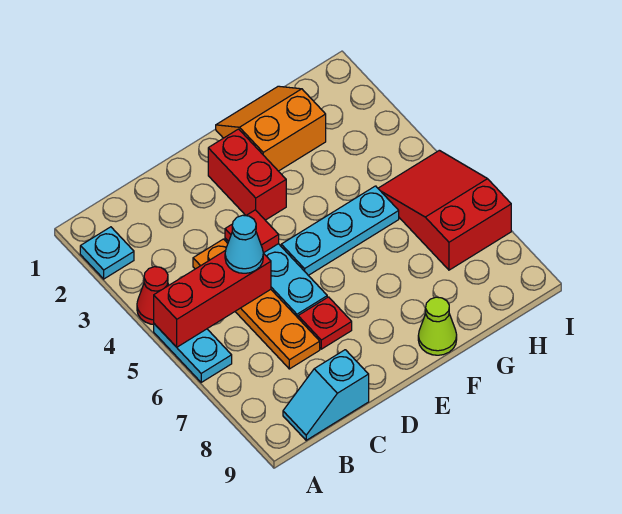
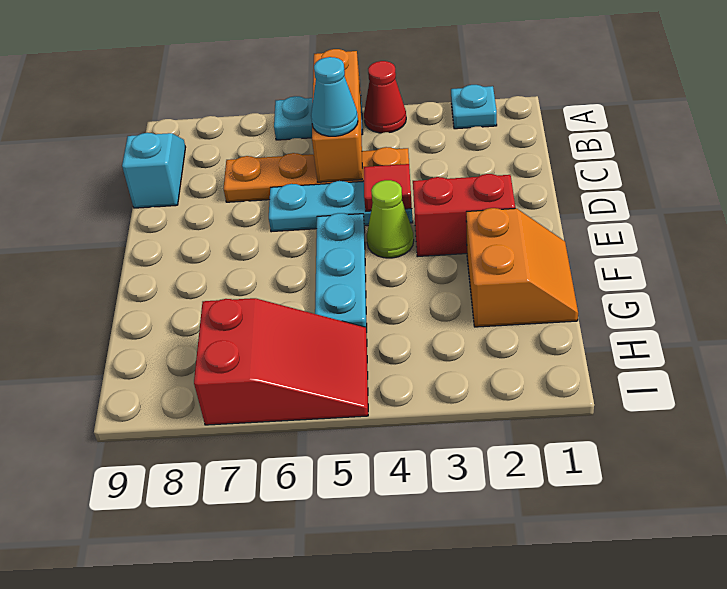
red 1x3 brick [154,250,271,347] -> orange 1x3 brick [312,49,362,182]
red 1x1 plate [298,297,352,349] -> none
lime 1x1 cone [418,297,457,355] -> lime 1x1 cone moved to [367,180,414,258]

